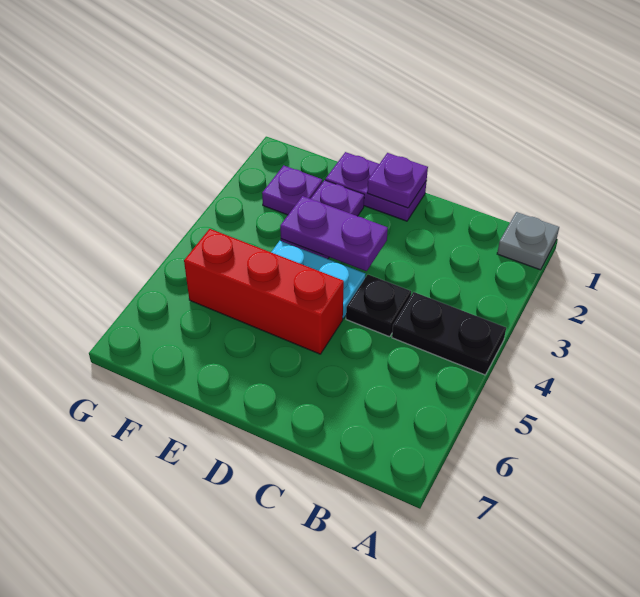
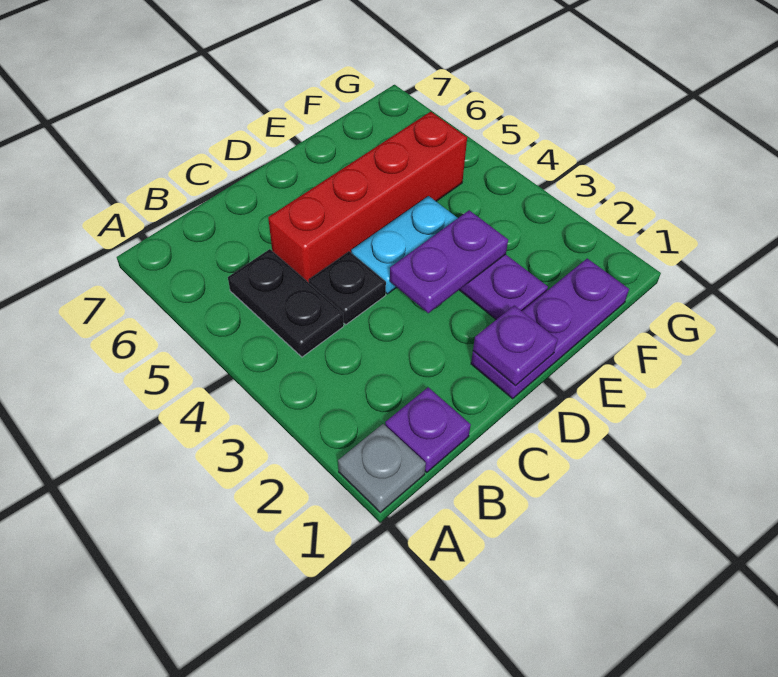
black 1x2 plate [392,292,506,375] -> black 1x2 plate turned to [228,249,344,357]
purple 1x2 plate [325,152,427,221] -> purple 1x3 plate [471,259,629,399]
red 1x3 brick [184,229,344,354] -> red 1x4 brick [268,112,467,283]
purple 1x1 plate [262,166,322,215] -> purple 1x1 plate moved to [385,387,471,472]

